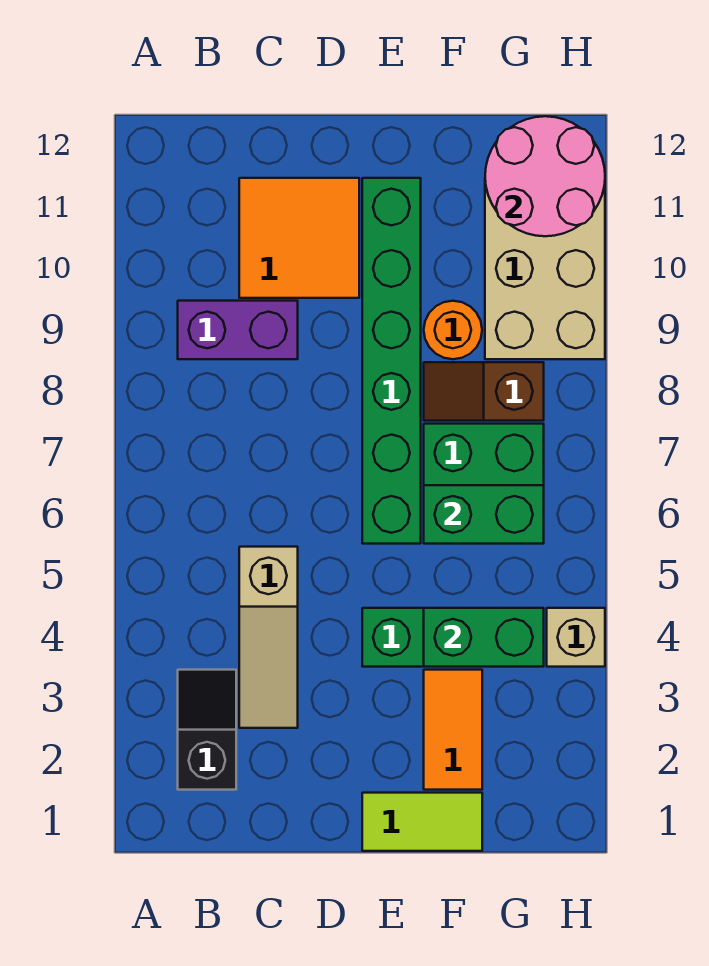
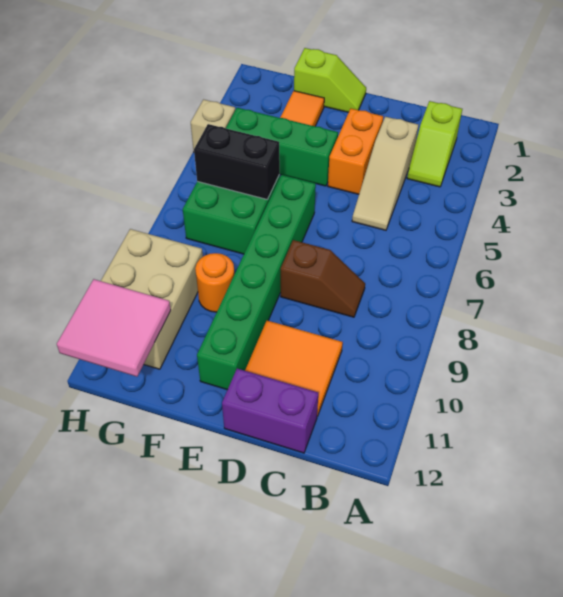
black 1x2 slope [178,670,236,790] -> lime 1x2 slope [407,101,462,187]
purple 1x2 brick [178,301,298,359] -> purple 1x2 brick moved to [222,369,318,453]
tan 1x3 slope [239,547,298,728] -> tan 1x3 slope turned to [352,117,418,230]
none -> orange 1x2 brick [328,109,383,194]
lime 1x2 tile [362,793,482,851] -> lime 1x2 slope [294,48,366,112]
green 1x2 brick [424,608,544,667] -> none
green 1x2 brick [424,485,544,544] -> black 1x2 brick [194,124,280,199]
brown 1x2 slope [424,362,544,421] -> brown 1x2 slope moved to [281,240,365,317]
pink 2x2 round brick [485,116,605,236] -> pink 2x2 tile [57,279,171,377]

